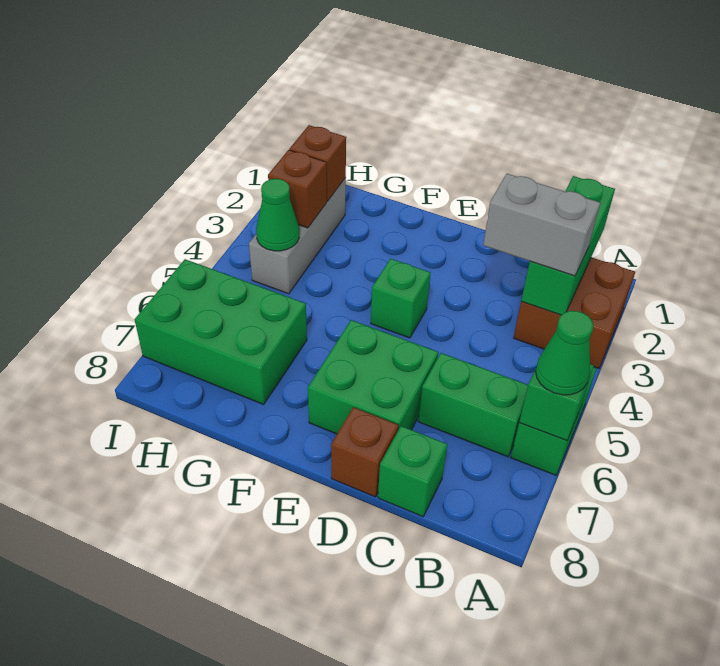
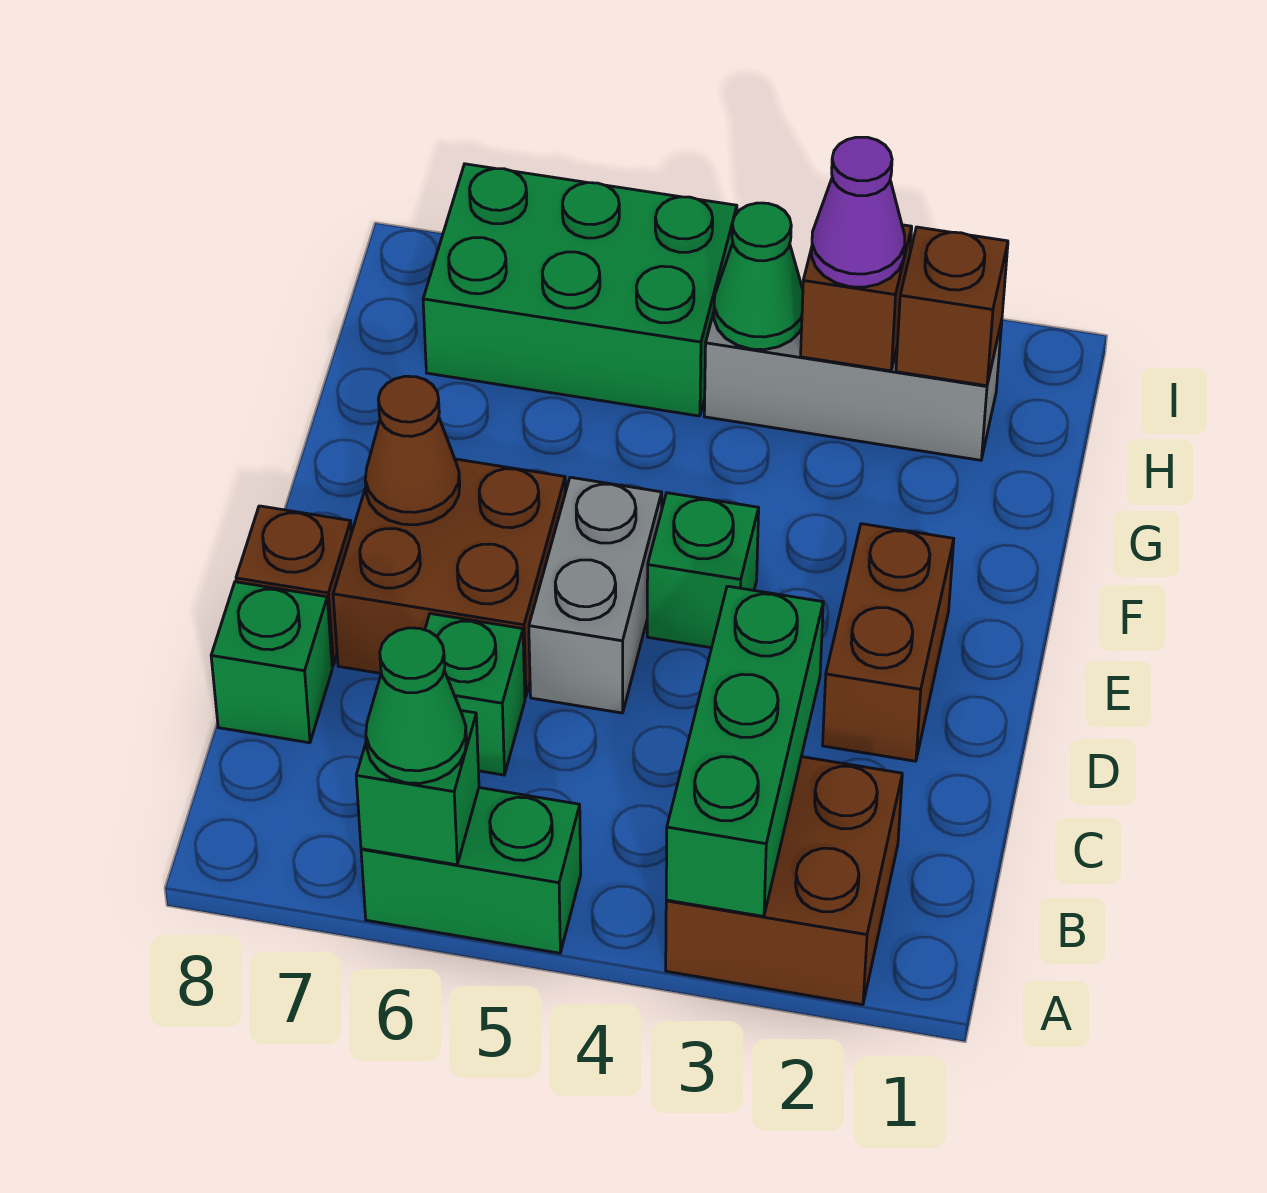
green 1x3 brick [521,176,615,315] -> green 1x3 brick turned to [666,586,823,916]
grey 1x2 brick [483,174,600,276] -> grey 1x2 brick moved to [529,477,662,713]
green 1x2 brick [418,353,528,457] -> green 1x1 brick [425,614,525,775]
none -> brown 1x2 brick [823,524,954,761]
green 2x2 brick [308,320,438,434] -> brown 2x2 brick [333,459,565,697]
none -> brown 1x1 cone [365,376,460,525]
green 2x3 brick [135,259,307,404] -> green 2x3 brick turned to [423,164,737,416]
none -> purple 1x1 cone [812,137,905,287]

